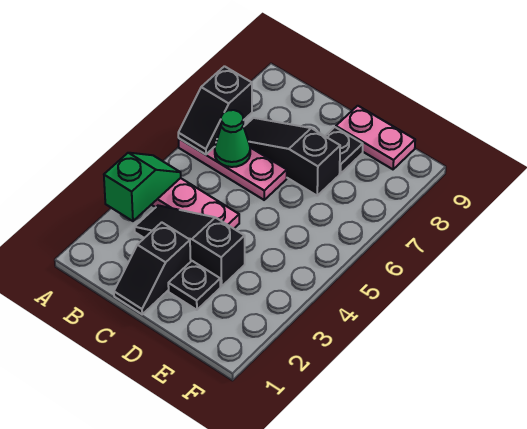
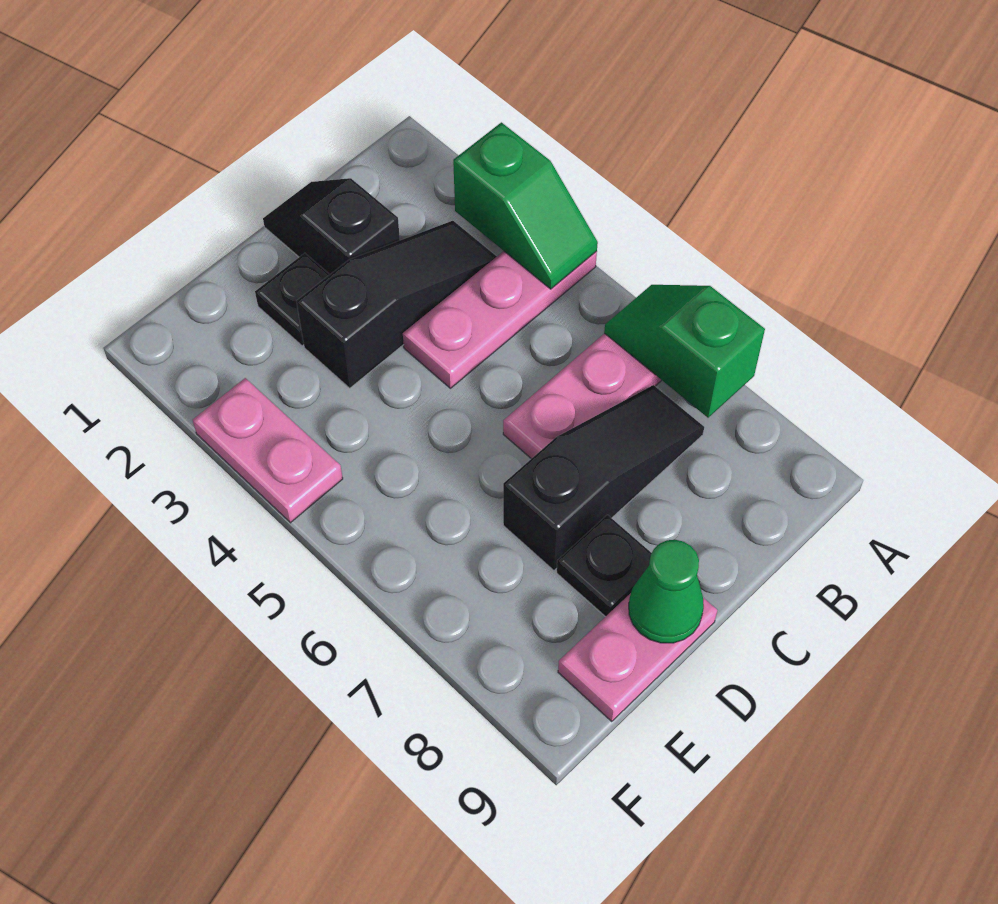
black 1x2 slope [178,66,252,155] -> green 1x2 slope [604,285,765,418]
green 1x1 cone [215,110,250,167] -> green 1x1 cone moved to [629,540,704,643]
none -> pink 1x2 plate [193,378,343,523]

